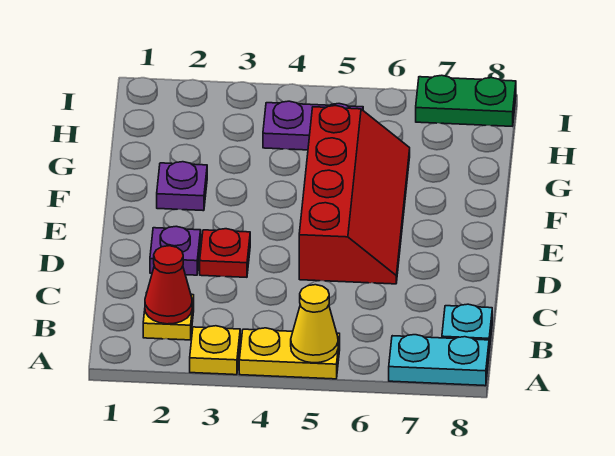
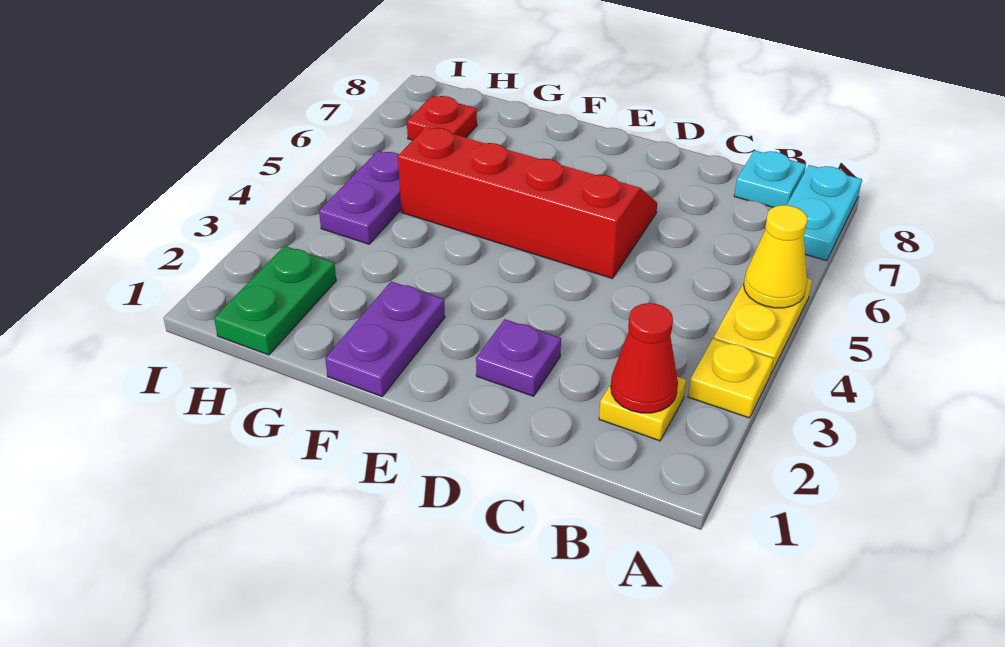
red 1x1 plate [200,229,250,277] -> red 1x1 plate moved to [407,96,477,140]
purple 1x1 plate [157,162,207,211] -> purple 1x2 plate [325,281,445,396]
green 1x2 plate [416,75,516,126] -> green 1x2 plate moved to [214,246,336,355]

